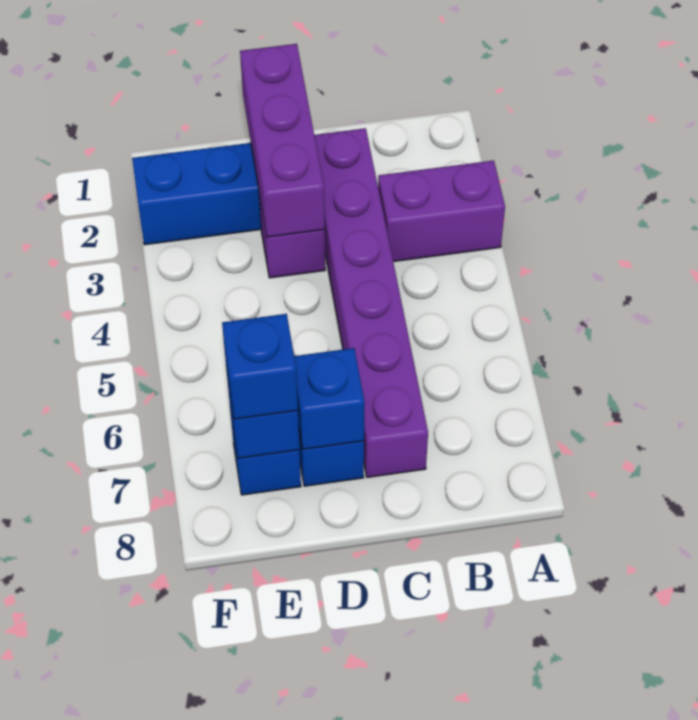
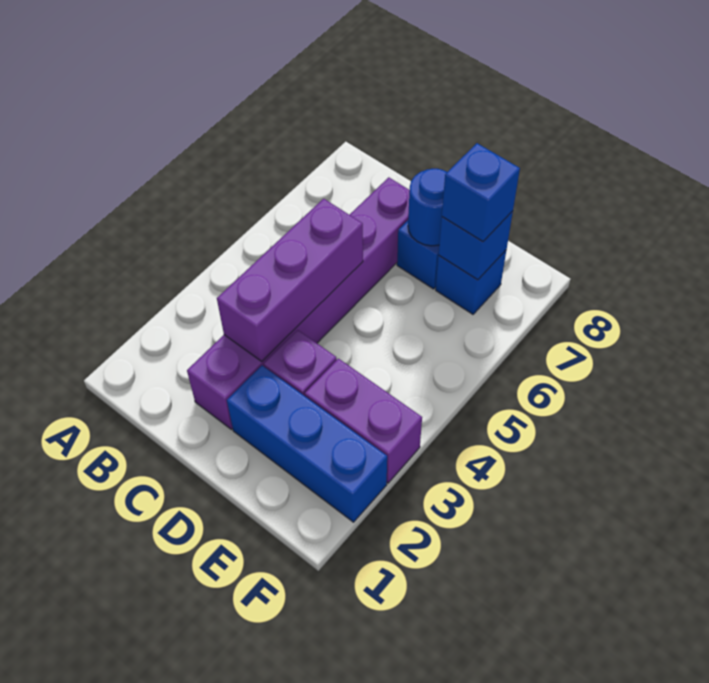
purple 1x2 brick [378,161,505,262] -> purple 1x2 brick moved to [305,359,422,483]
purple 1x3 brick [240,44,325,237] -> purple 1x3 brick moved to [217,199,363,361]
blue 1x1 brick [294,348,365,449] -> blue 1x1 round brick [408,169,447,246]

